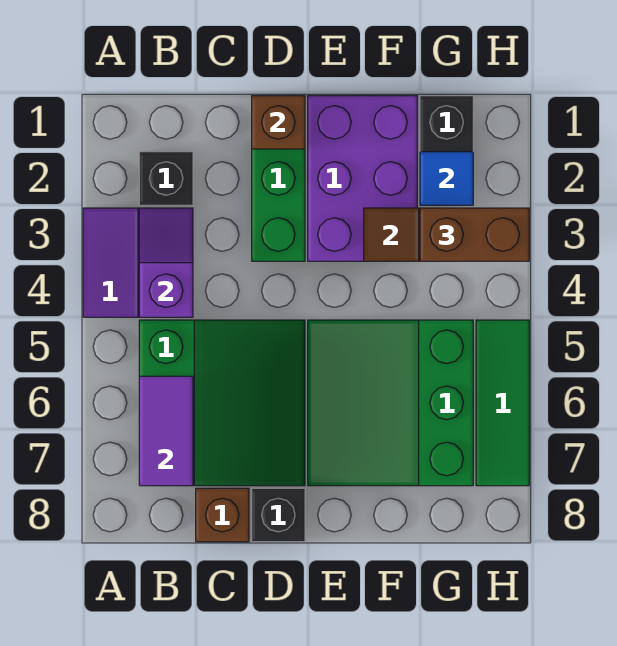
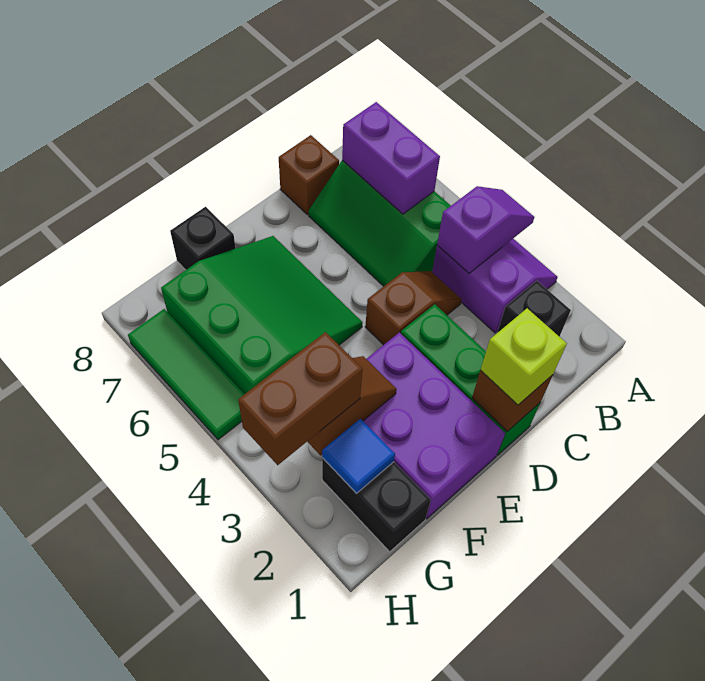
purple 1x2 slope [139,208,193,317] -> purple 1x2 slope turned to [437,186,534,273]
green 3x3 slope [139,320,305,486] -> green 2x3 slope [309,160,451,286]
purple 1x2 tile [139,376,193,486] -> purple 1x2 brick [342,102,440,214]
none -> brown 1x2 slope [365,271,462,345]
none -> lime 1x1 brick [481,308,567,405]
black 1x1 brick [252,488,305,542] -> black 1x1 brick moved to [170,207,236,270]

